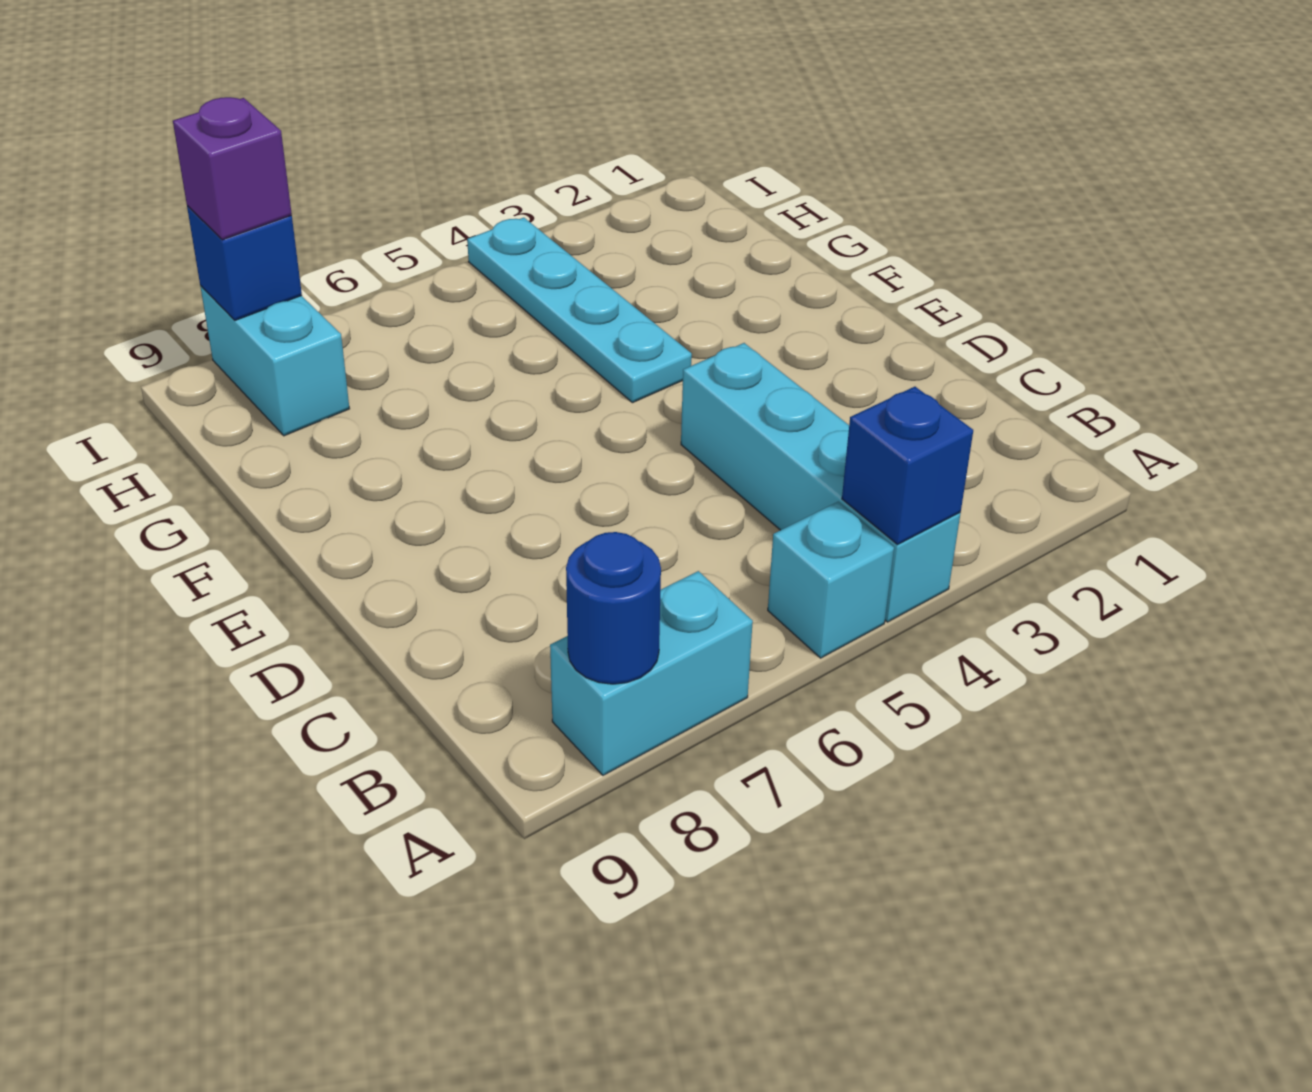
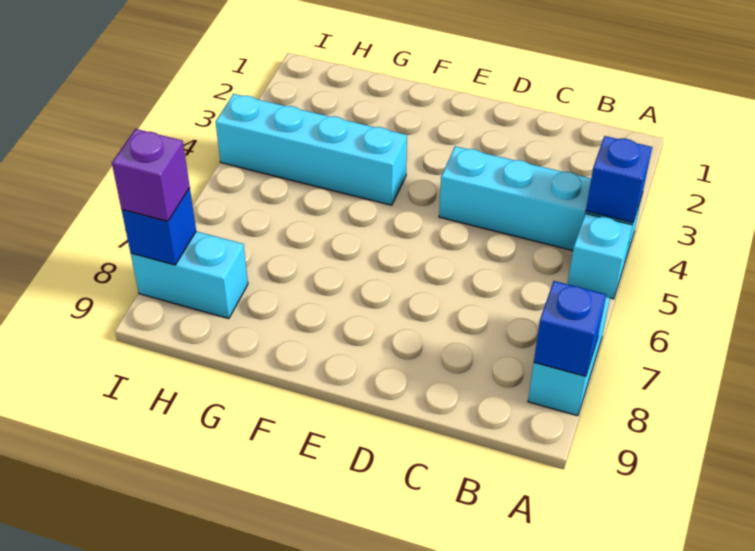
blue 1x1 round brick [566,532,661,684] -> blue 1x1 brick [534,281,606,377]
cyan 1x4 plate [467,218,692,403] -> cyan 1x4 brick [216,94,407,205]

